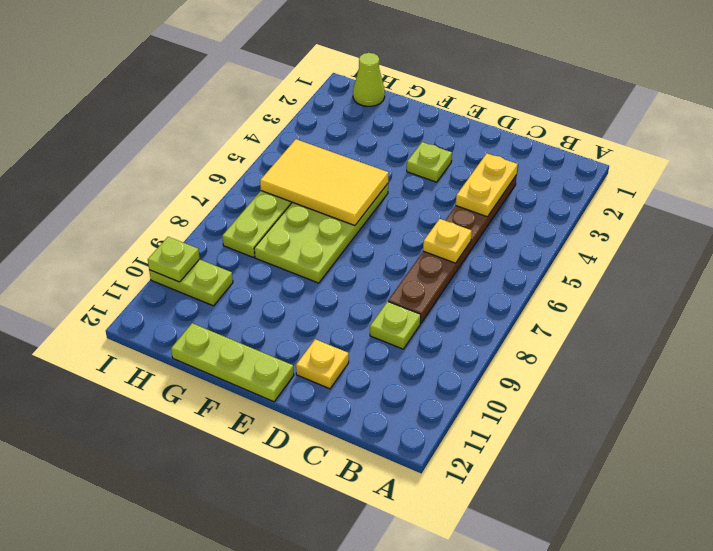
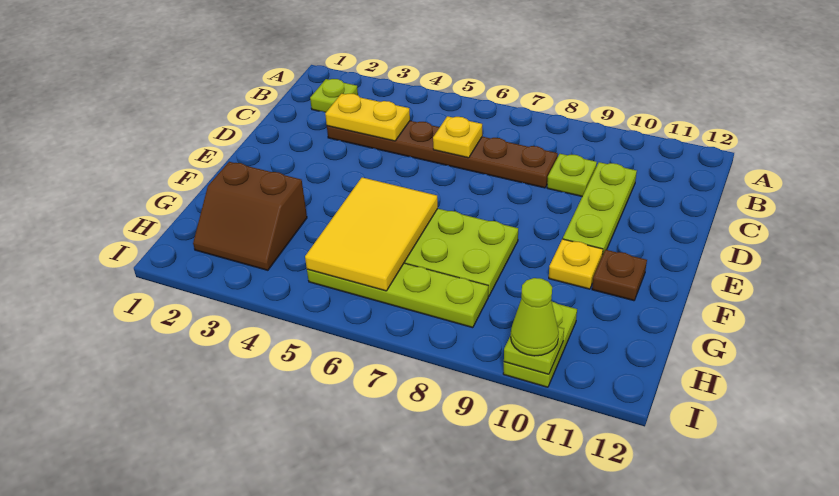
yellow 1x1 plate [296,339,349,389] -> yellow 1x1 plate moved to [549,239,603,289]
lime 1x1 plate [407,142,452,182] -> lime 1x1 plate moved to [310,79,358,113]
lime 1x3 plate [171,323,294,402] -> lime 1x3 plate moved to [563,162,637,255]
none -> brown 1x1 plate [592,250,647,301]
none -> brown 2x2 slope [193,162,307,270]
lime 1x1 cone [353,53,385,106] -> lime 1x1 cone moved to [511,278,559,356]

